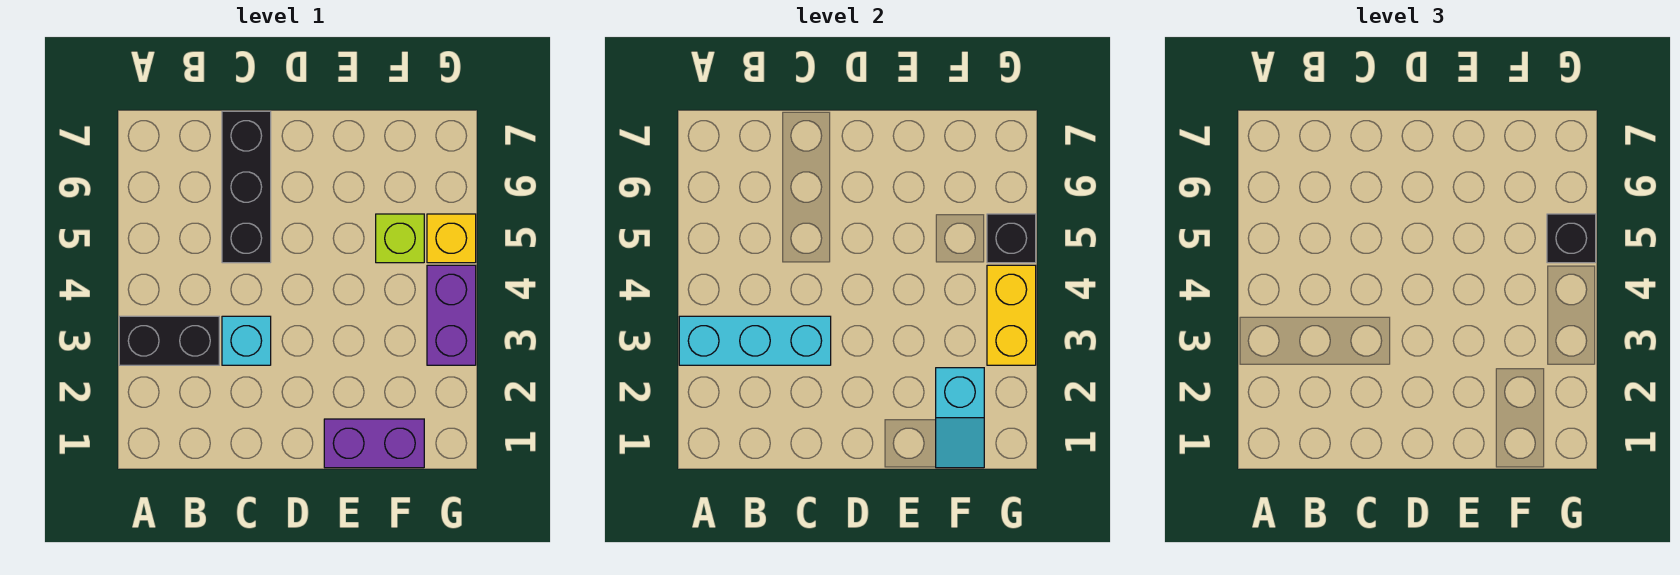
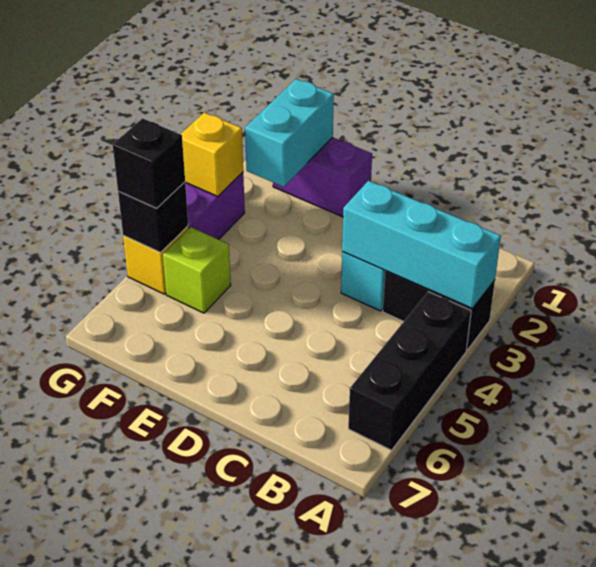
black 1x3 brick [222,111,271,263] -> black 1x3 brick moved to [348,292,471,450]
cyan 1x2 slope [936,368,984,468] -> cyan 1x2 brick [245,79,334,187]
yellow 1x2 brick [987,265,1036,365] -> yellow 1x1 brick [181,112,243,196]

